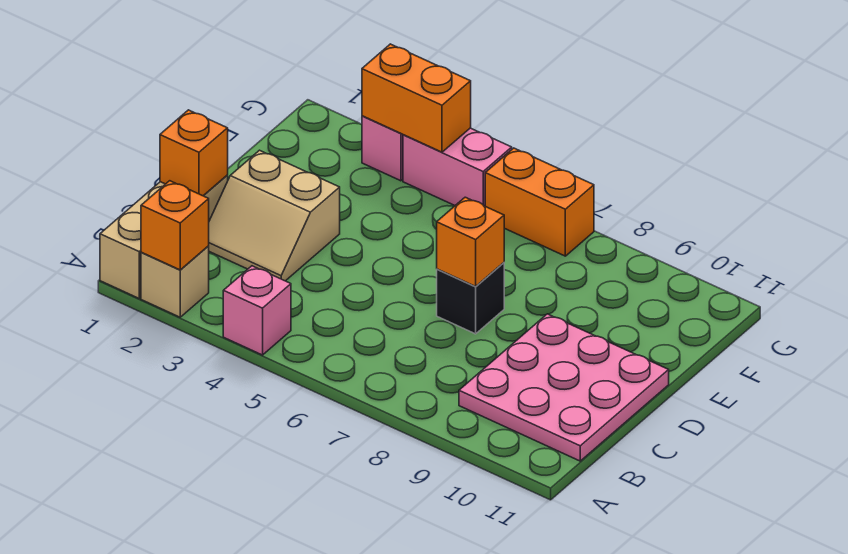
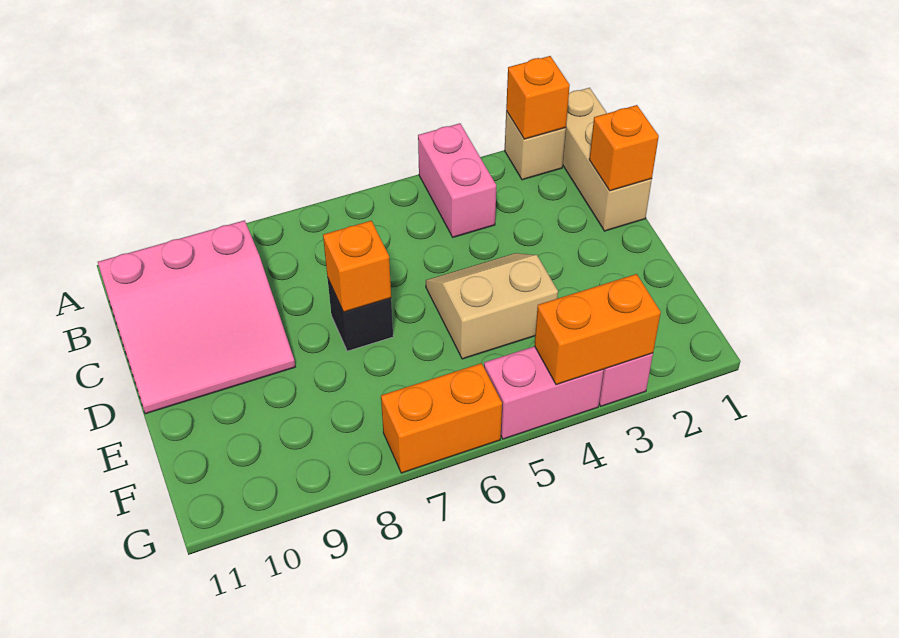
pink 1x1 brick [223,266,291,355] -> pink 1x2 brick [418,123,496,237]
pink 3x3 plate [459,314,669,461] -> pink 3x3 slope [98,220,295,414]
tan 2x2 slope [209,150,340,281] -> tan 2x2 slope moved to [426,253,558,359]

